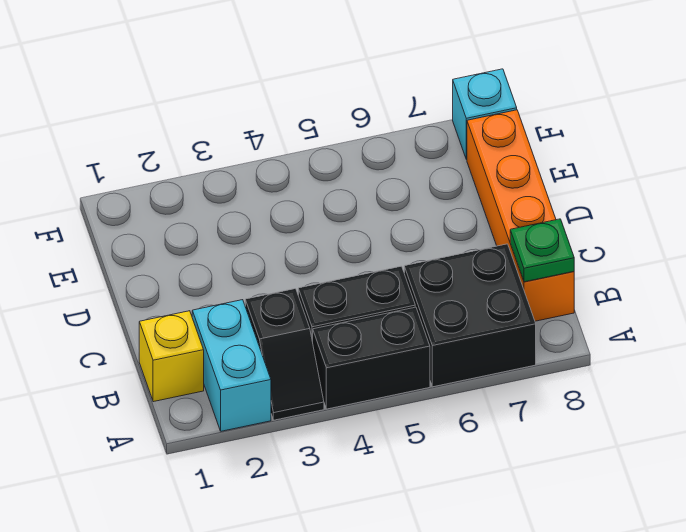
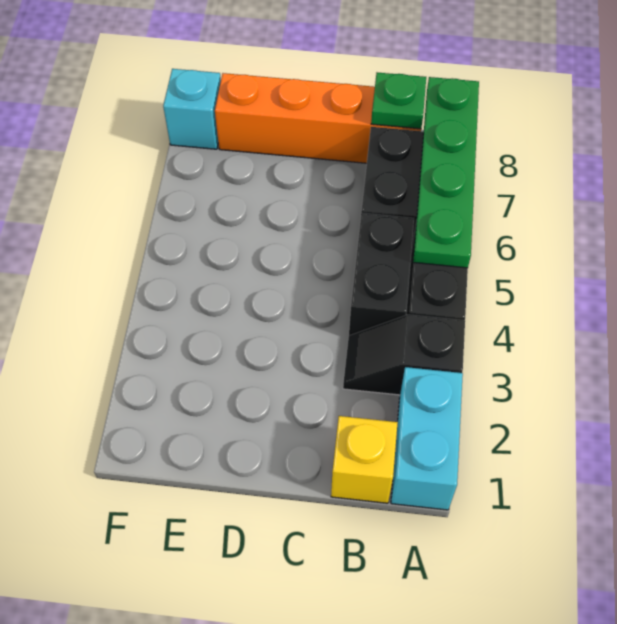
cyan 1x2 brick [192,300,271,431] -> cyan 1x2 brick turned to [391,367,463,510]
black 1x2 slope [245,289,324,420] -> black 1x2 slope turned to [343,315,465,395]
none -> green 1x4 plate [413,77,479,268]

